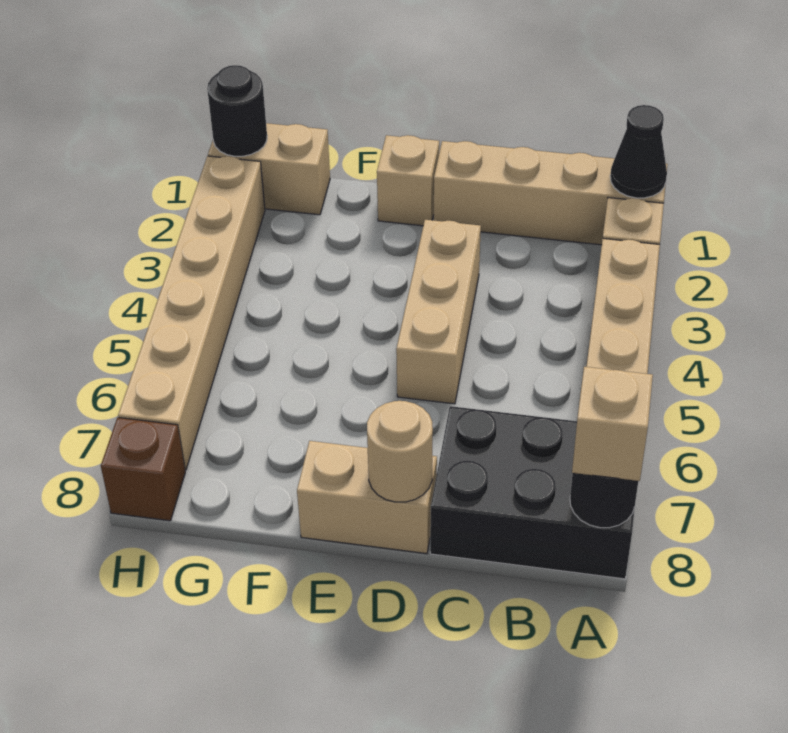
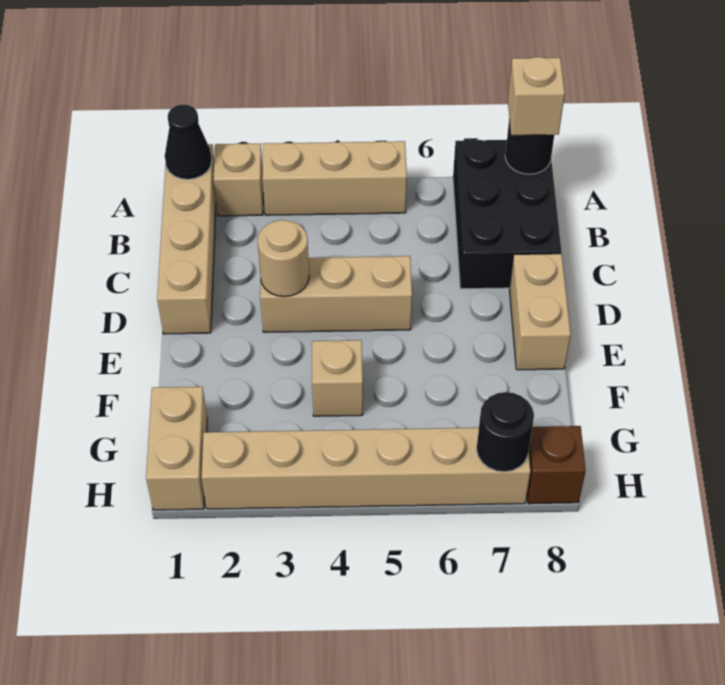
tan 1x1 round brick [367,401,433,502] -> tan 1x1 round brick moved to [257,220,309,297]
tan 1x1 brick [377,135,439,226] -> tan 1x1 brick moved to [312,340,363,416]
black 1x1 round brick [207,65,267,156] -> black 1x1 round brick moved to [477,392,534,472]

